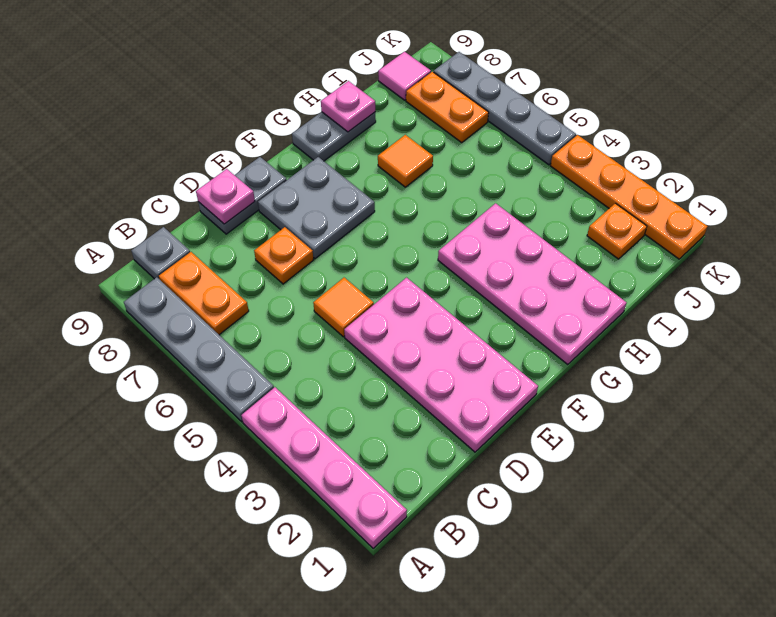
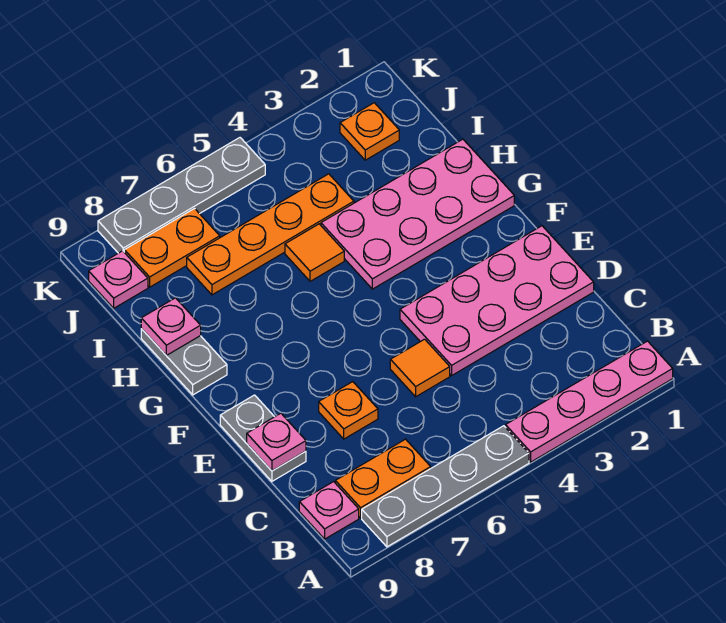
grey 1x1 plate [131,227,190,279] -> pink 1x1 plate [299,482,359,539]
grey 2x2 plate [258,157,375,259] -> none
orange 1x1 tile [378,135,433,187] -> orange 1x1 tile moved to [285,224,344,281]
pink 1x1 tile [378,52,431,100] -> pink 1x1 plate [89,251,148,308]
orange 1x4 plate [550,135,708,259] -> orange 1x4 plate moved to [187,174,354,295]

